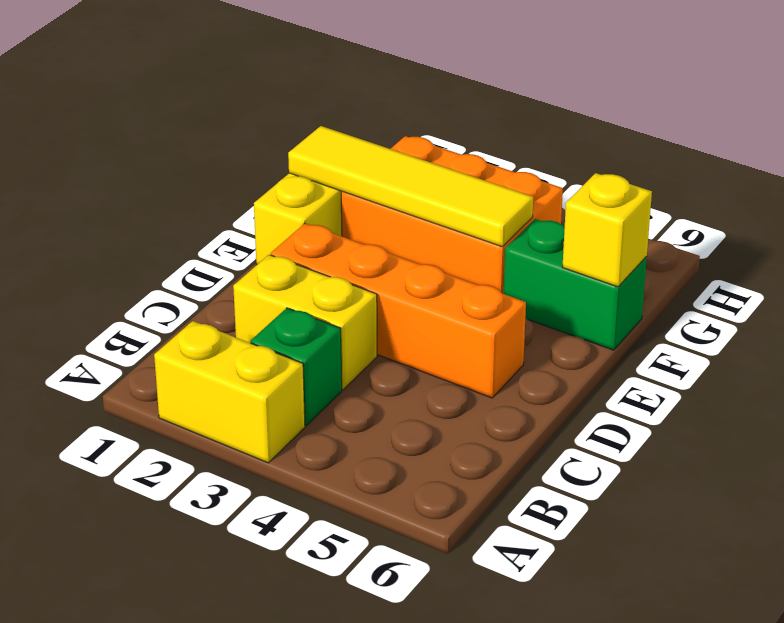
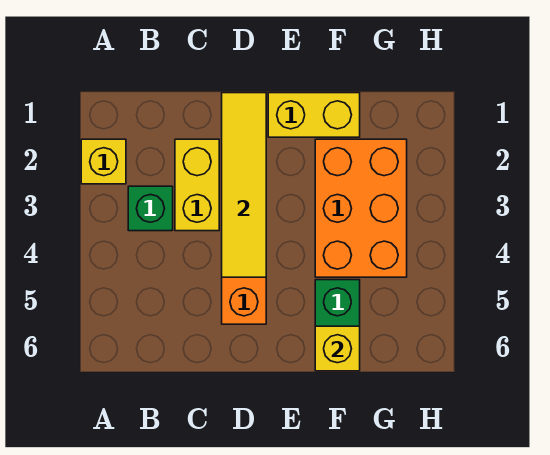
yellow 1x2 brick [154,321,305,463] -> yellow 1x1 brick [81,139,126,184]
yellow 1x4 tile [288,126,533,247] -> yellow 1x4 tile moved to [222,93,266,277]

